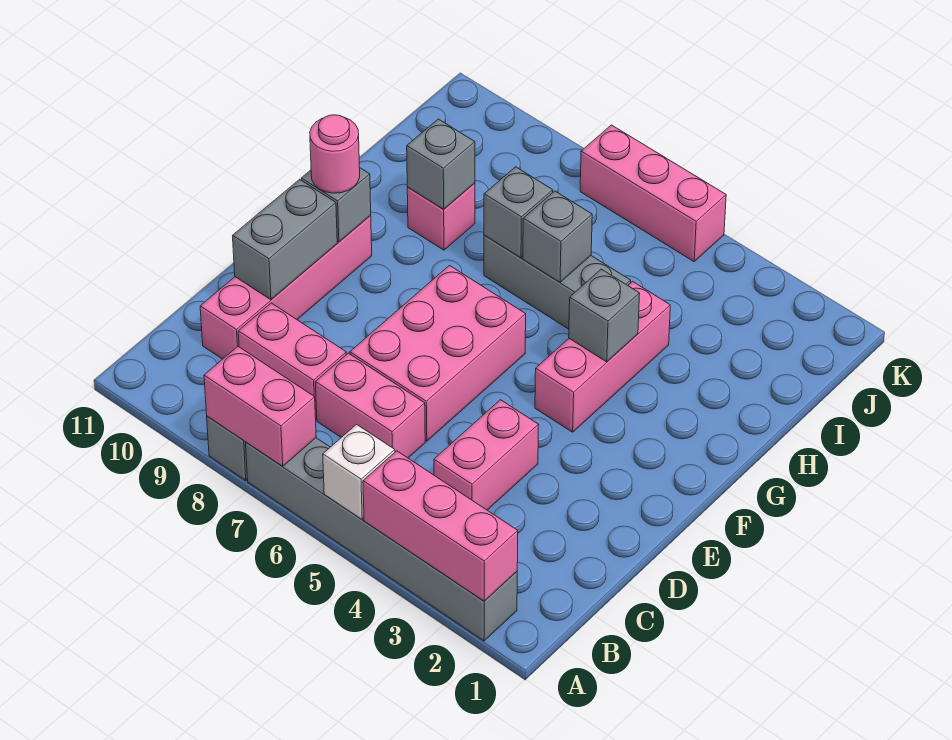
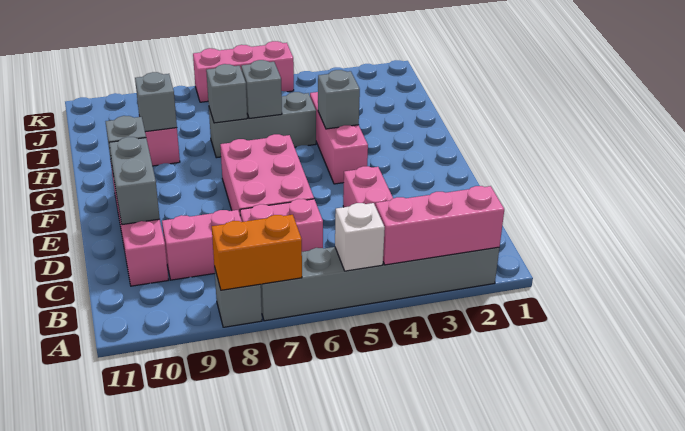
pink 1x2 brick [204,346,316,466] -> orange 1x2 brick [212,215,302,290]
pink 1x1 round brick [310,115,360,193] -> none

